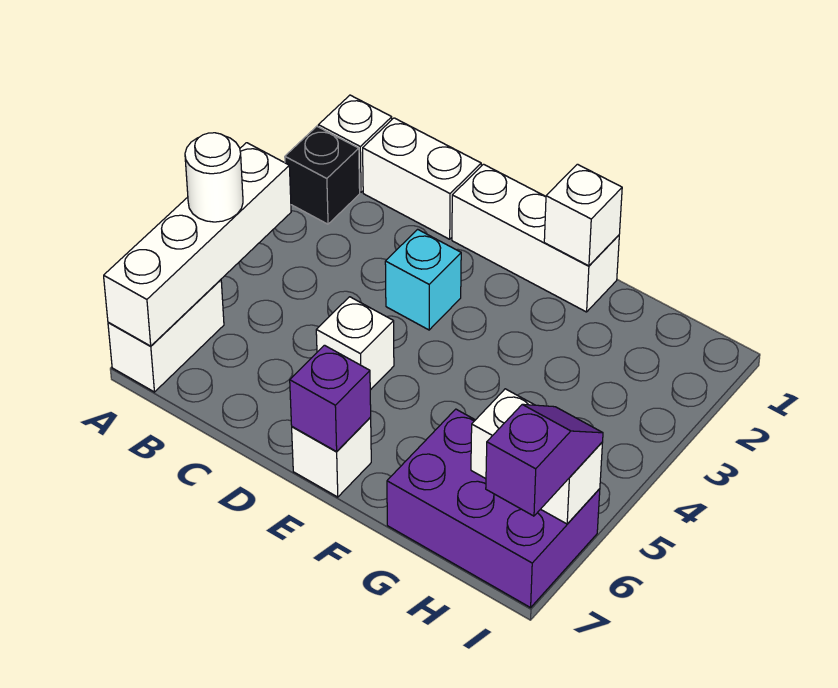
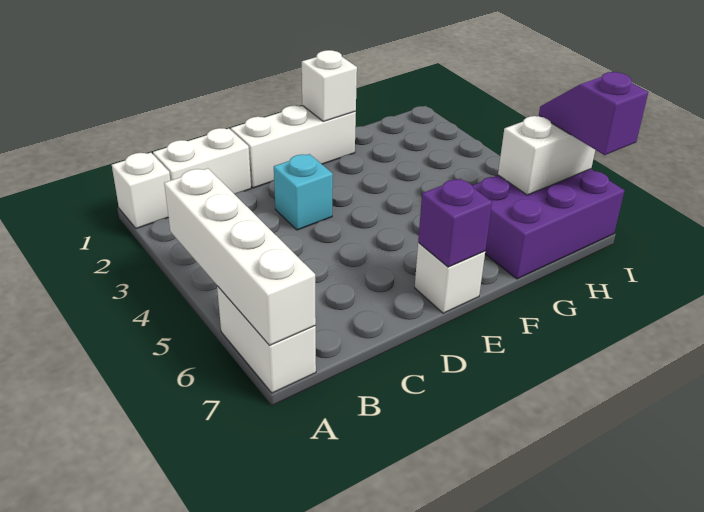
black 1x1 brick [285,126,360,224] -> none
white 1x1 round brick [185,133,243,222] -> none
white 1x1 brick [316,297,394,390] -> none

